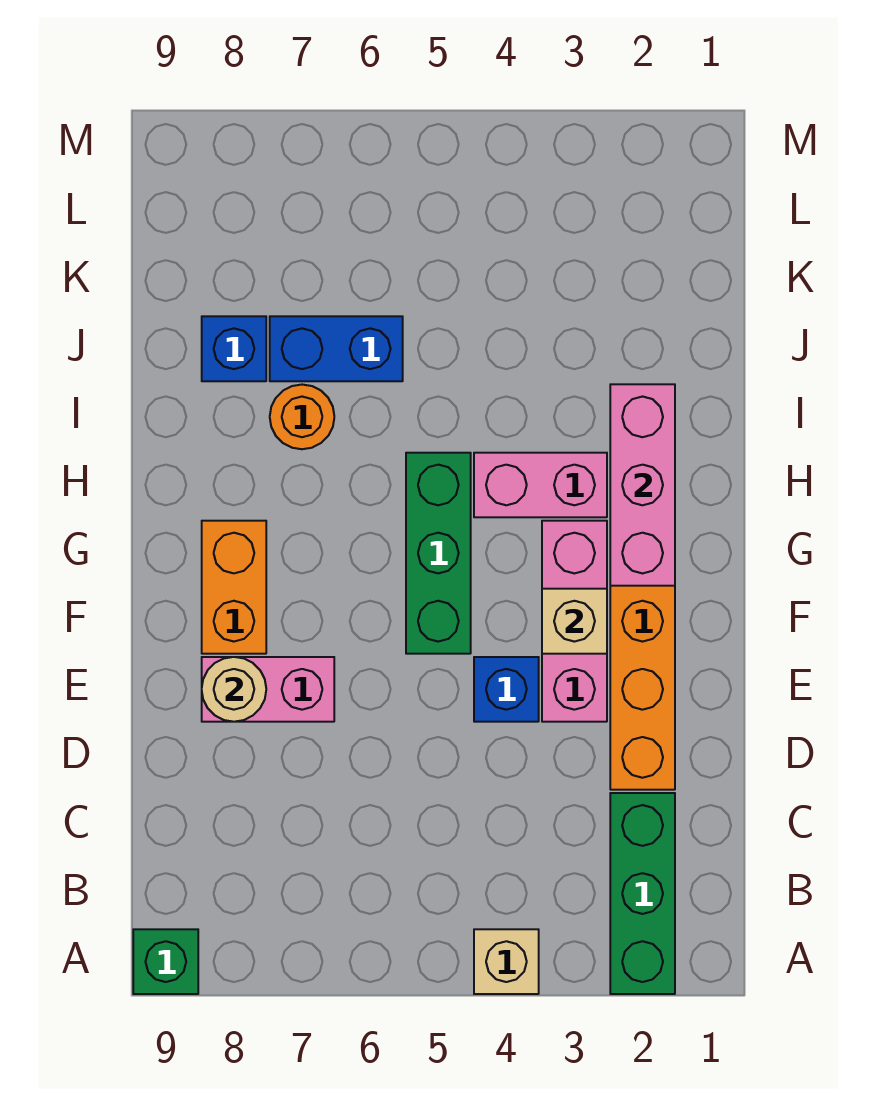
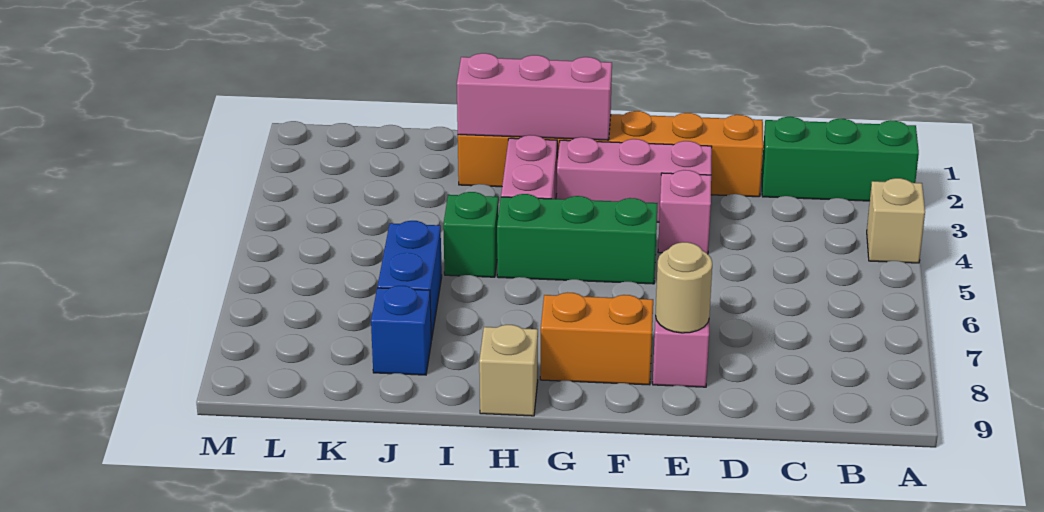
green 1x1 brick [133,929,198,994] -> green 1x1 brick moved to [443,192,498,277]
blue 1x1 brick [474,657,539,722] -> pink 1x1 brick [658,170,711,254]
tan 1x1 brick [542,589,607,654] -> tan 1x1 brick moved to [479,325,538,416]
orange 1x1 round brick [270,385,334,449] -> none

